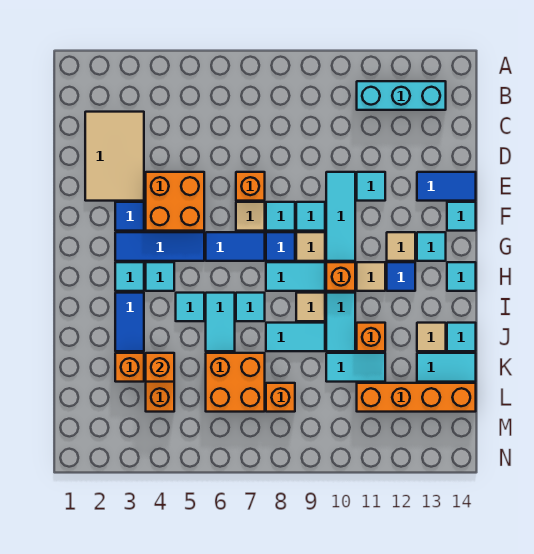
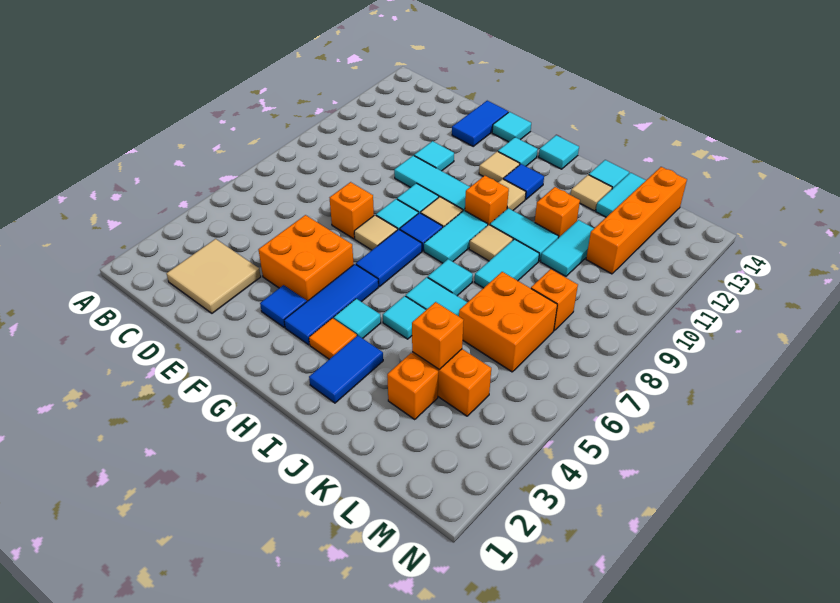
cyan 1x3 brick [357,81,446,110] -> none
tan 2x3 tile [85,112,144,201] -> tan 2x2 tile [166,239,261,313]
cyan 1x1 tile [115,262,144,291] -> orange 1x1 tile [309,318,357,359]
blue 1x2 tile [115,293,144,351] -> blue 1x2 tile turned to [309,336,383,403]

